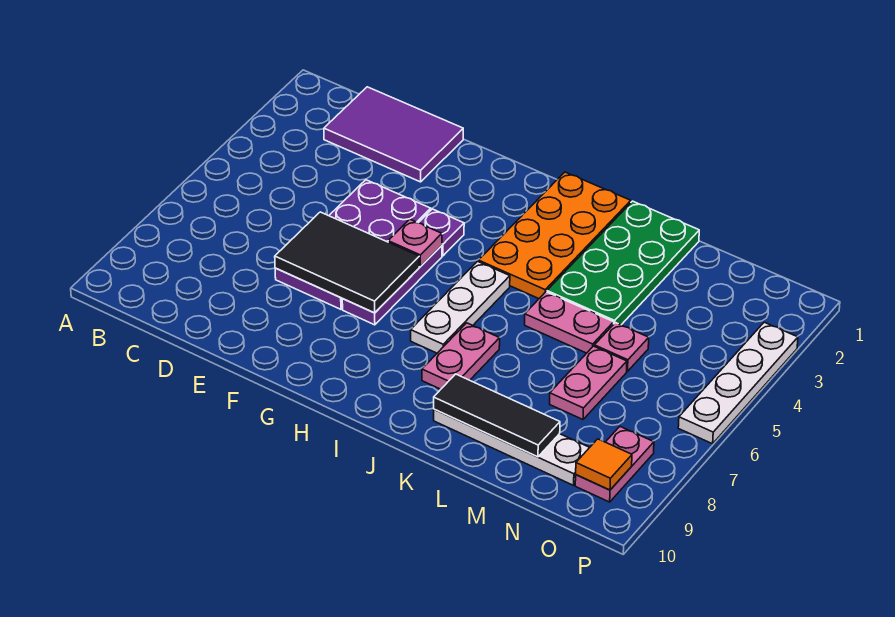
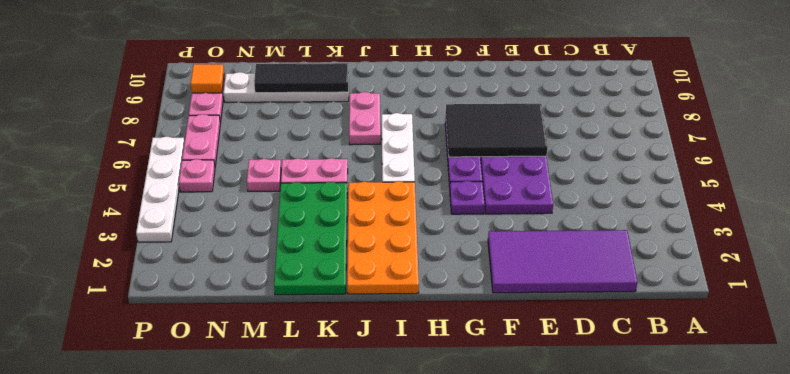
purple 2x3 tile [324,87,463,182] -> purple 2x4 tile [488,230,638,293]
pink 1x1 plate [388,219,442,267] -> pink 1x1 plate moved to [179,159,215,192]
pink 1x2 plate [550,346,627,419] -> pink 1x2 plate moved to [182,114,220,166]

